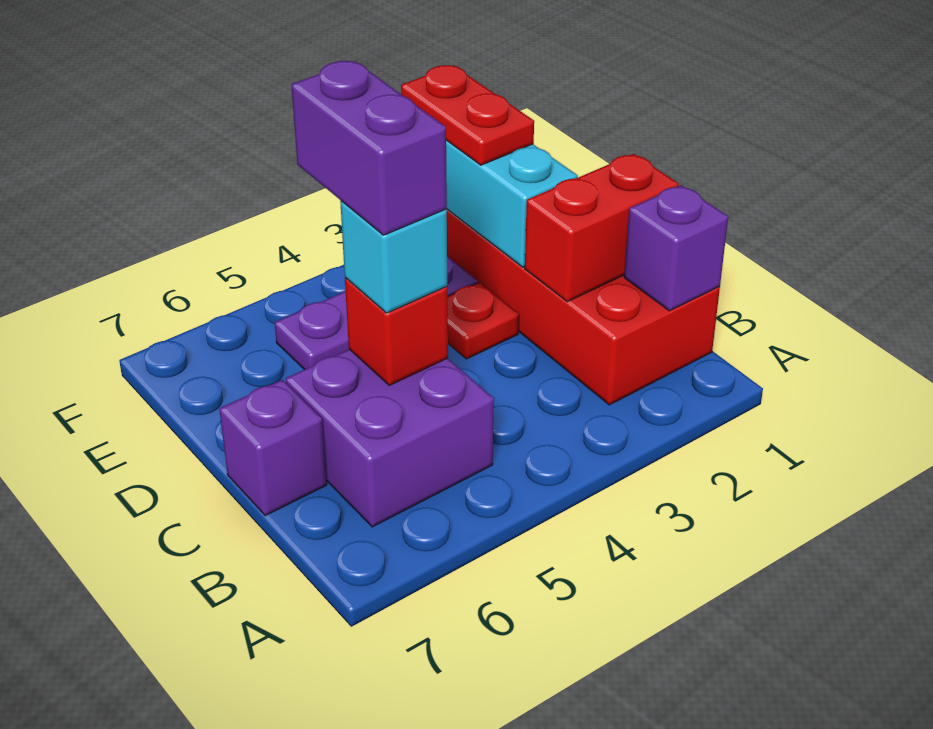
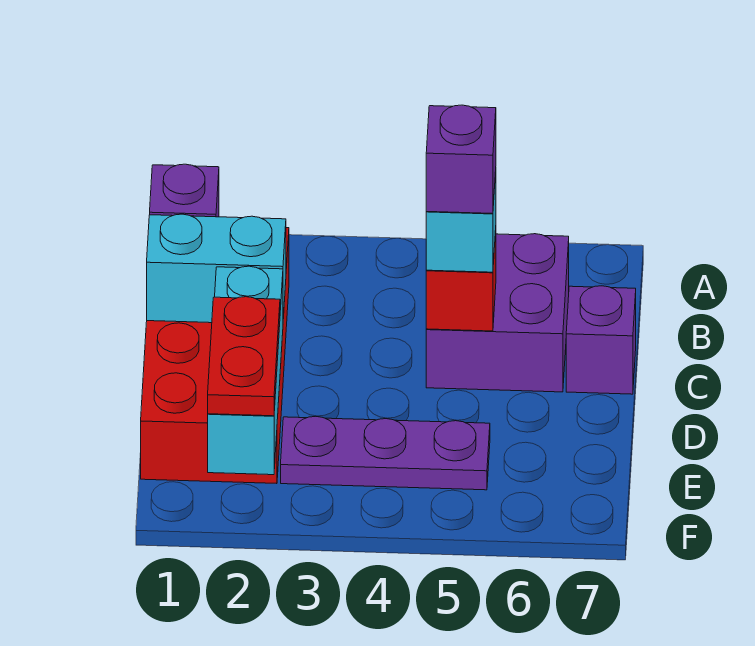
red 1x2 brick [525,154,679,302] -> cyan 1x2 brick [147,214,286,323]
purple 1x2 brick [291,61,447,235] -> purple 1x1 brick [426,105,496,214]
red 1x1 plate [448,282,519,359] -> none

